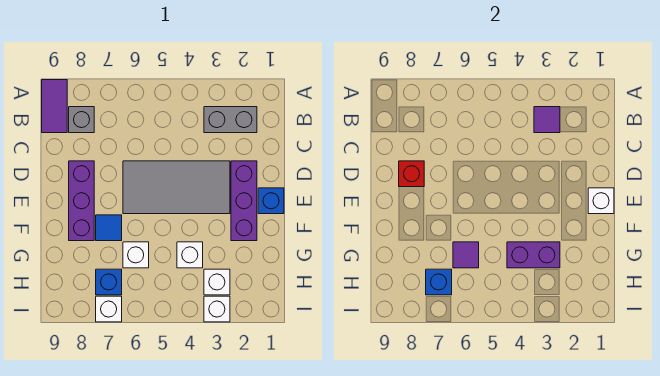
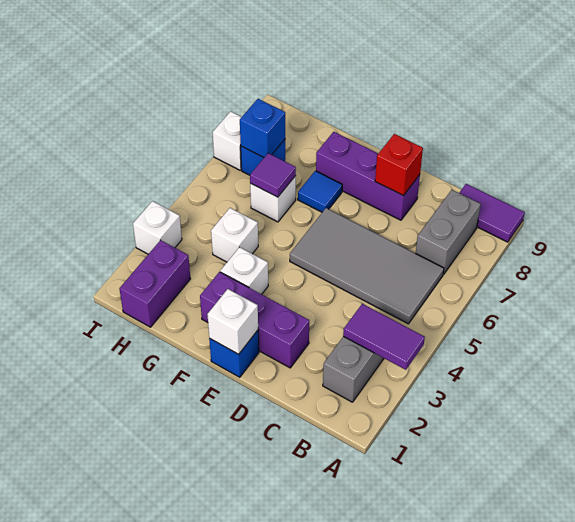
purple 1x1 tile [534,107,560,133] -> purple 1x2 tile [343,304,425,370]
grey 1x1 brick [69,107,94,133] -> grey 1x2 brick [416,190,481,274]
grey 2x4 tile [123,161,230,214] -> grey 2x4 tile turned to [290,208,444,324]
purple 1x2 brick [507,242,560,268] -> purple 1x2 brick moved to [120,240,190,327]
white 1x1 brick [204,269,230,295] -> white 1x1 brick moved to [220,247,268,294]

